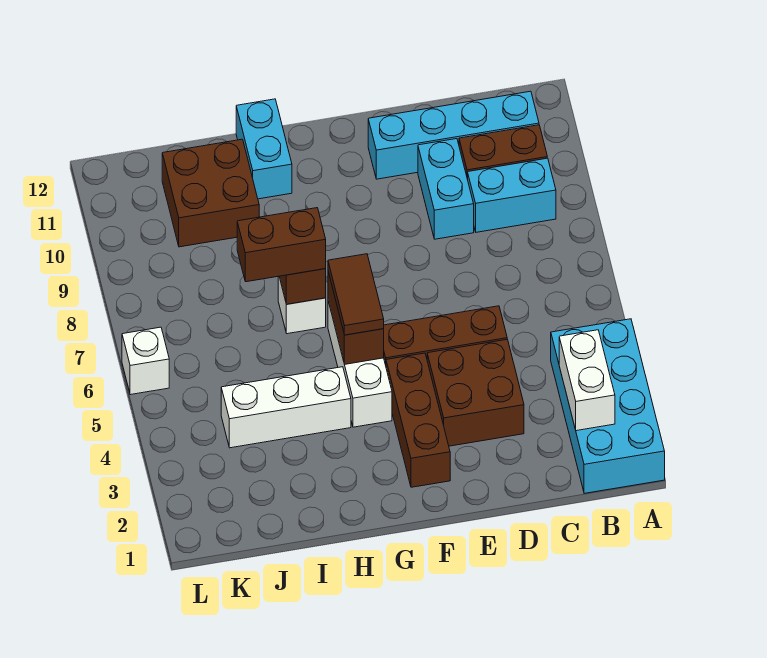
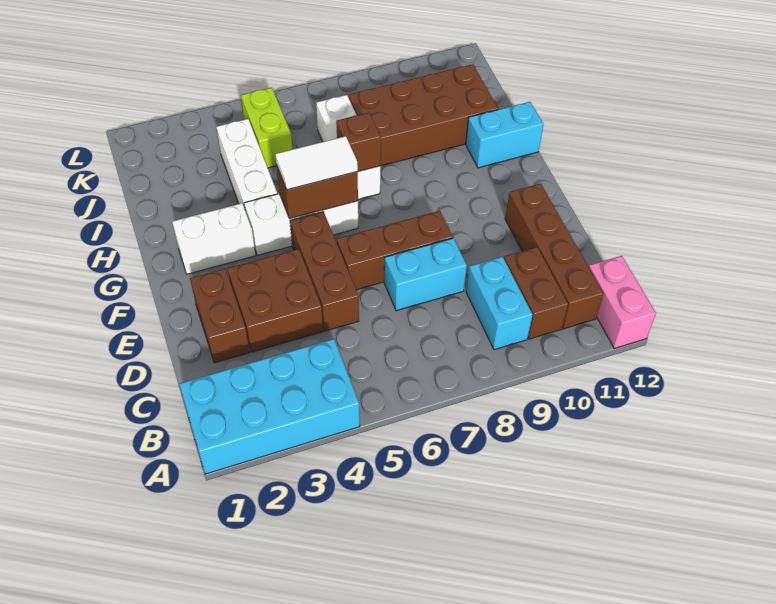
none -> pink 1x2 brick [589,256,656,348]
white 1x2 brick [559,330,615,431] -> white 1x2 brick moved to [172,203,256,274]
cyan 1x4 brick [368,91,539,179] -> brown 1x4 brick [505,184,603,329]
cyan 1x2 brick [418,139,474,239] -> cyan 1x2 brick moved to [384,238,467,311]
brown 1x3 brick [386,353,450,487] -> brown 1x3 brick moved to [337,211,453,290]
brown 1x2 tile [328,254,384,335] -> white 1x2 tile [275,136,358,190]
brown 1x2 brick [237,208,326,282] -> brown 1x2 brick moved to [190,269,250,363]
brown 2x2 brick [162,139,259,247] -> brown 2x4 brick [349,64,498,166]
none -> lime 1x2 brick [241,88,292,168]
white 1x1 brick [122,327,169,395] -> white 1x1 brick moved to [316,95,356,142]

